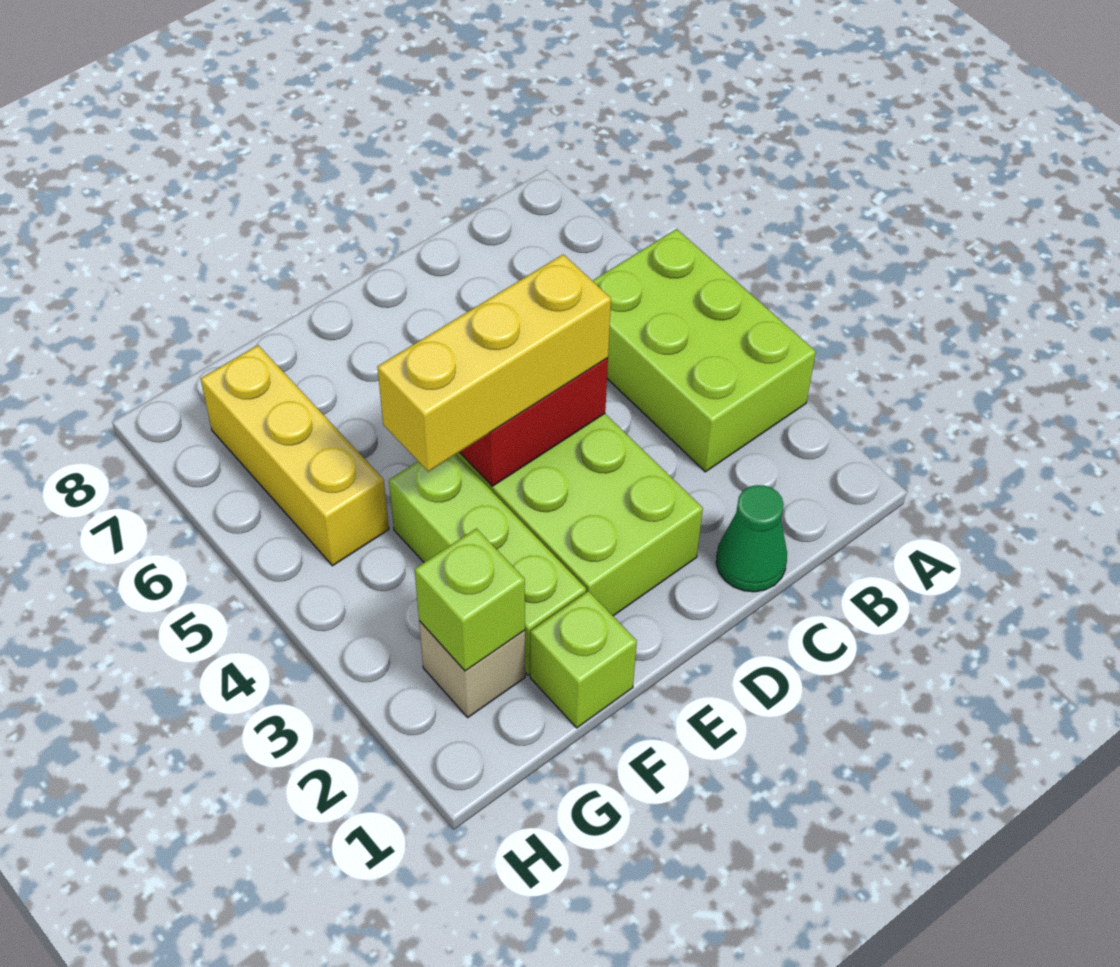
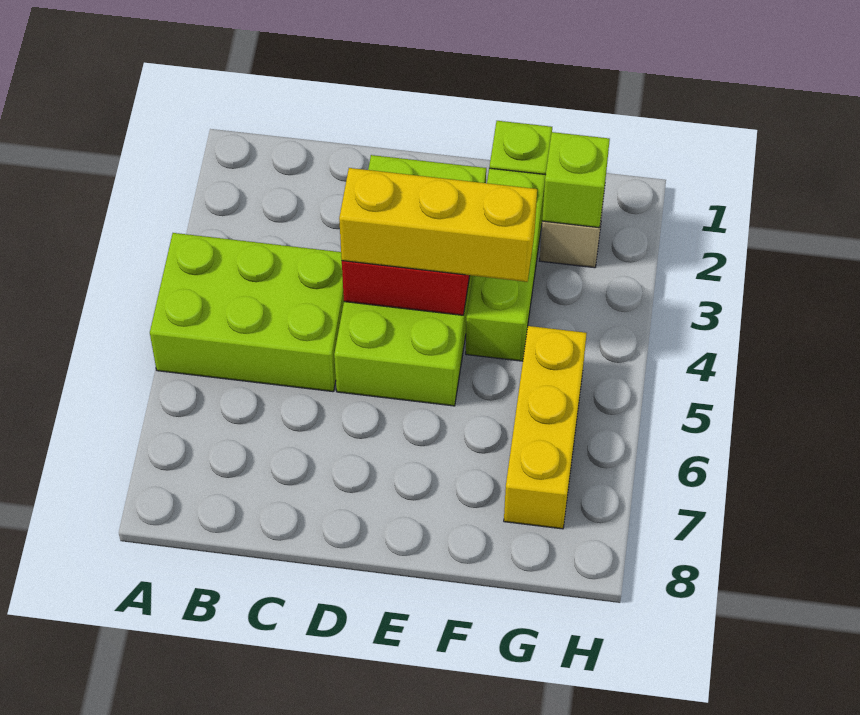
lime 2x3 brick [593,229,816,472] -> lime 2x3 brick turned to [150,233,344,392]
green 1x1 cone [716,485,787,592] -> none

